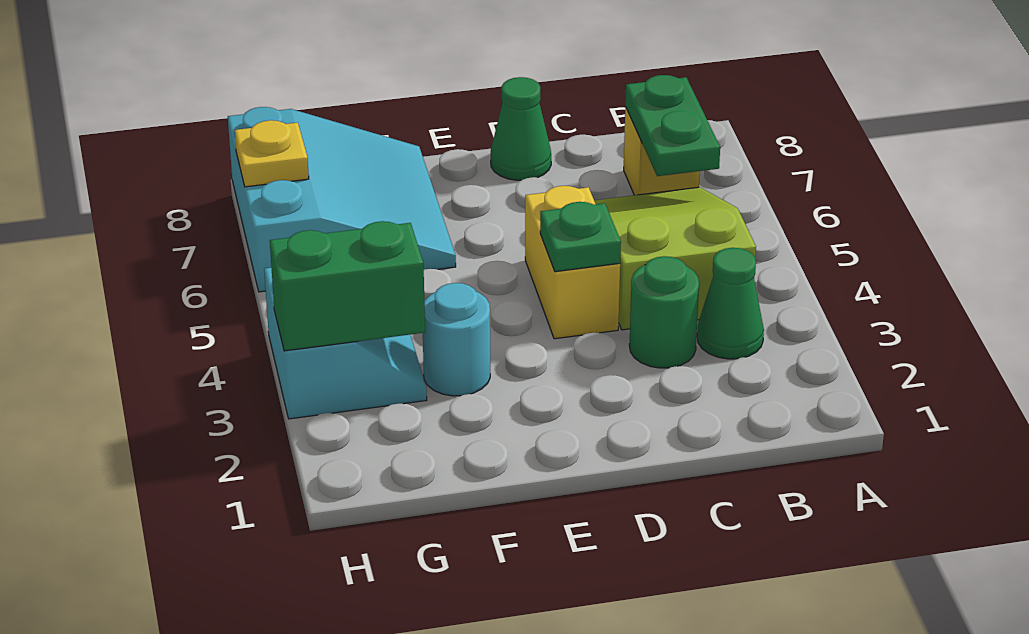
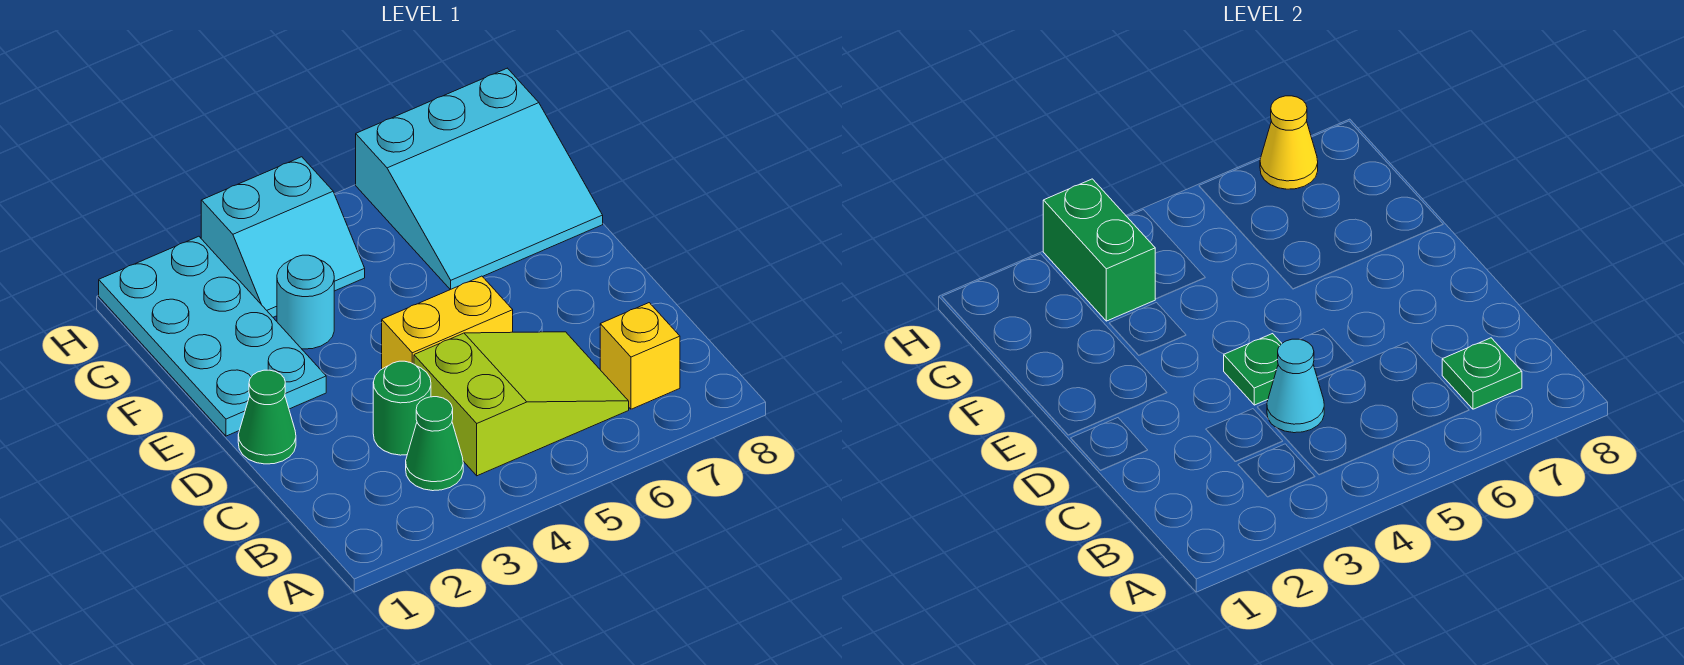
green 1x2 plate [625,75,720,176] -> green 1x1 plate [1442,338,1522,409]
none -> cyan 1x1 cone [1267,339,1324,433]
green 1x1 cone [491,77,551,180] -> green 1x1 cone moved to [238,370,296,464]
none -> cyan 2x4 plate [99,236,326,436]
yellow 1x1 plate [235,120,309,187] -> yellow 1x1 cone [1260,96,1318,189]

